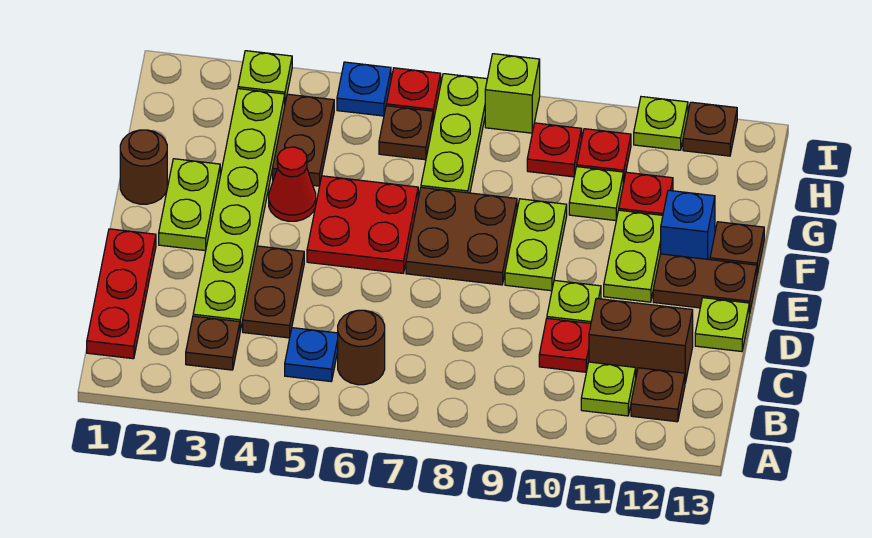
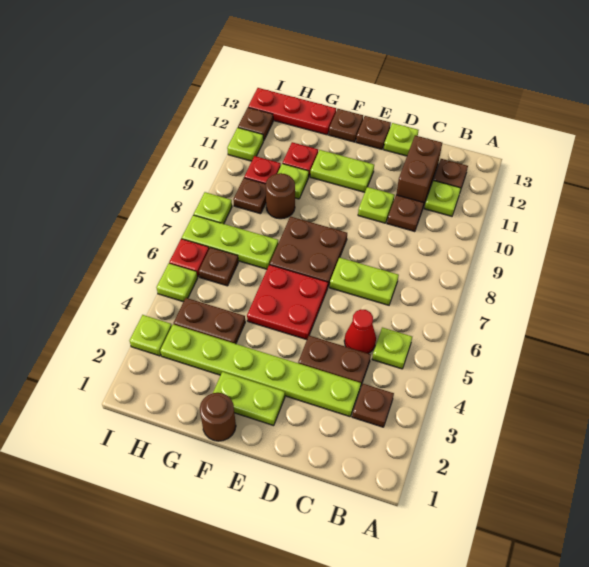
red 1x3 plate [87,229,156,359] -> red 1x3 plate moved to [248,88,336,135]
blue 1x1 plate [285,328,338,381] -> lime 1x1 plate [372,327,412,369]
brown 1x1 round brick [338,310,385,385] -> brown 1x1 round brick moved to [266,173,295,219]
red 1x1 plate [539,318,591,372] -> brown 1x1 plate [387,195,424,232]
lime 1x2 plate [505,199,567,291] -> lime 1x2 plate moved to [330,258,399,305]
brown 1x2 plate [653,254,757,313] -> brown 1x1 plate [356,116,391,149]
red 1x1 cone [269,147,316,221] -> red 1x1 cone moved to [344,310,376,354]
blue 1x1 brick [661,190,715,260] -> none
red 1x1 plate [527,123,582,177] -> brown 1x1 plate [233,178,266,214]
blue 1x1 plate [337,62,391,116] -> lime 1x1 plate [157,263,198,302]
lime 1x1 brick [485,54,540,133] -> lime 1x1 plate [194,192,232,224]

